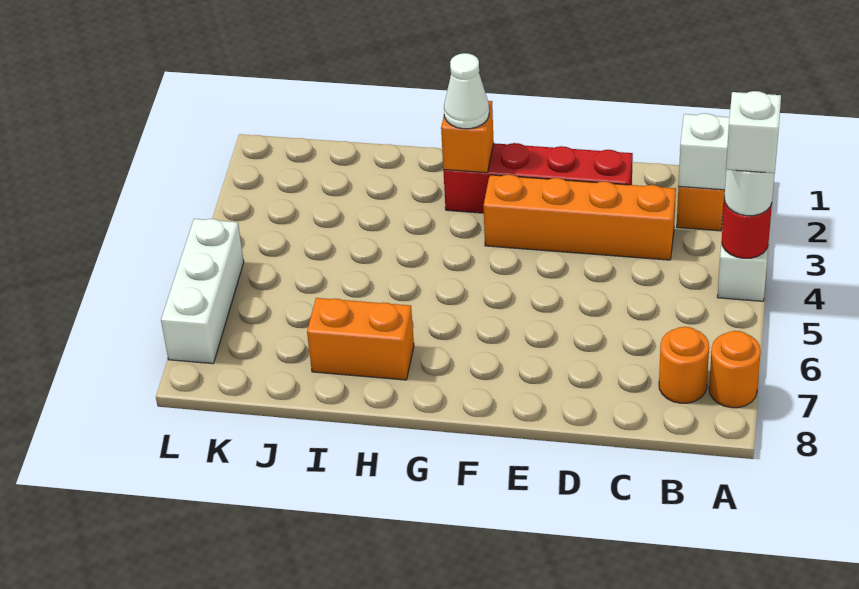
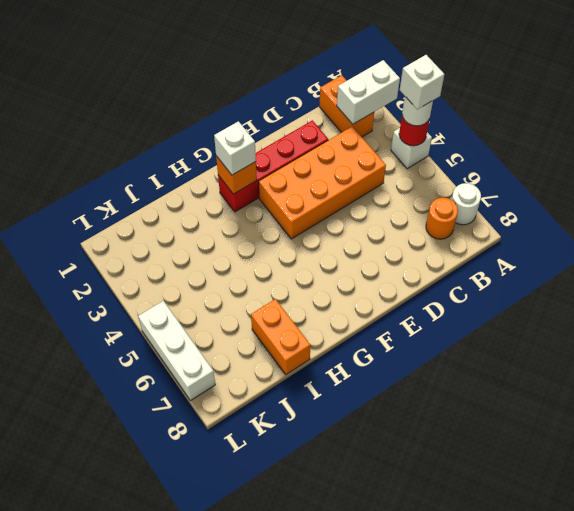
orange 1x1 round brick [709,331,761,408] -> white 1x1 round brick [451,183,481,225]
orange 1x4 brick [483,175,676,260] -> orange 2x4 brick [259,126,386,239]
white 1x1 cone [444,53,489,129] -> white 1x1 brick [214,121,256,175]
orange 1x2 brick [307,298,414,380] -> orange 1x2 brick turned to [251,299,310,375]

